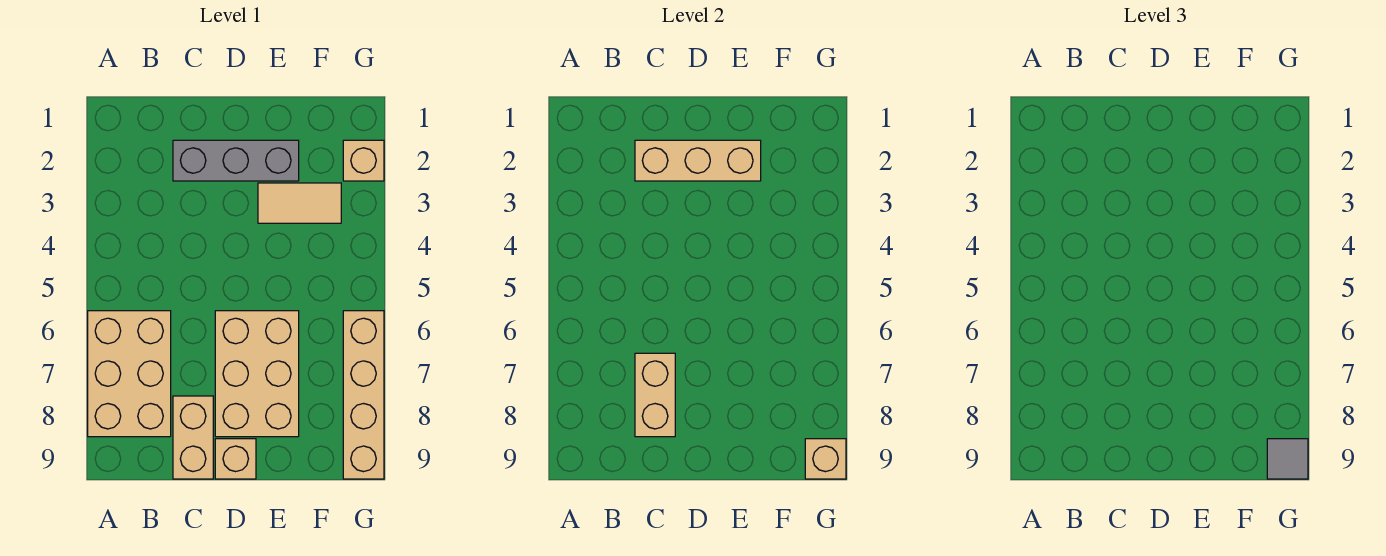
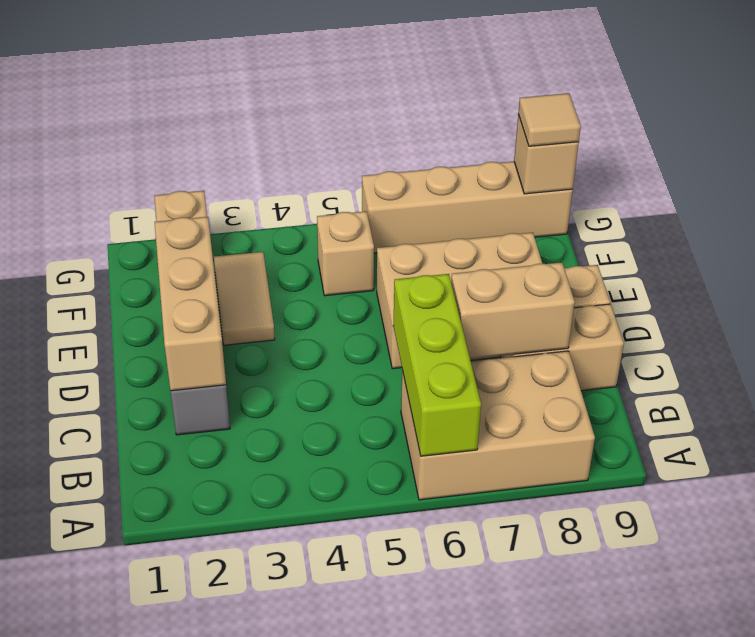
none -> lime 1x3 brick [394,274,481,456]
none -> tan 1x1 brick [317,211,374,296]
grey 1x1 tile [1267,439,1308,479] -> tan 1x1 tile [518,93,581,146]

